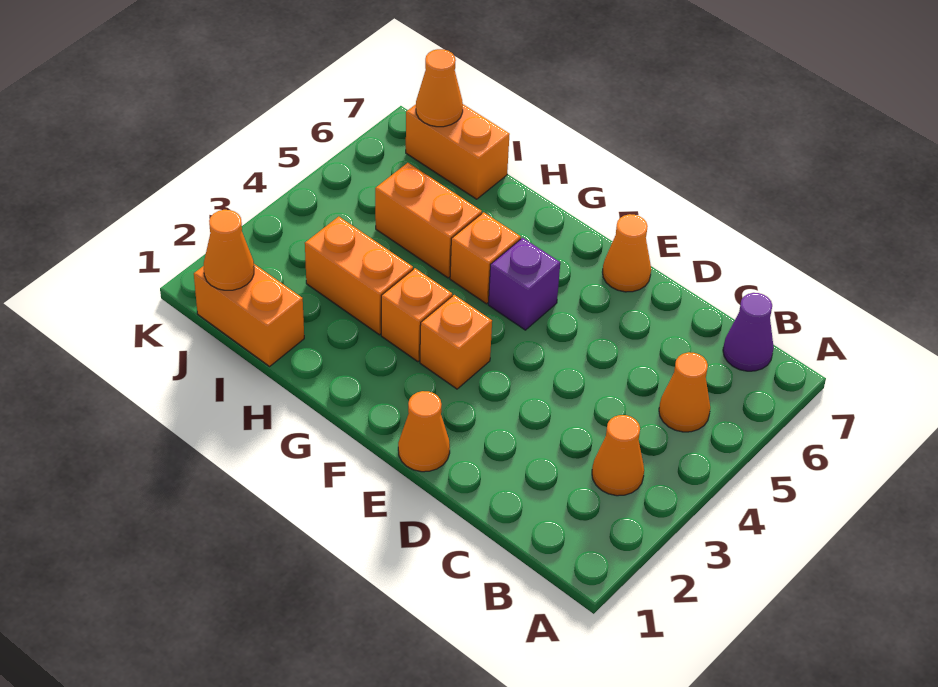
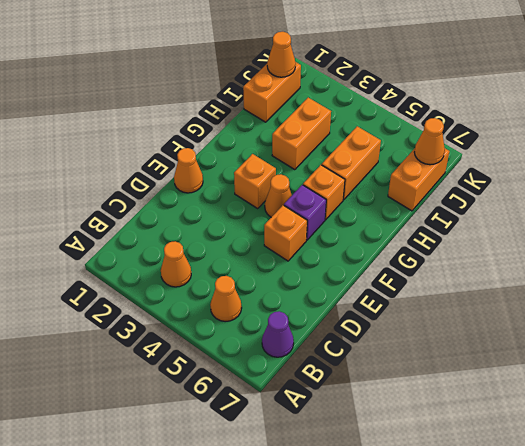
orange 1x1 cone [603,214,651,292] -> orange 1x1 cone moved to [265,174,292,217]
orange 1x1 brick [381,268,452,362] -> orange 1x1 brick moved to [264,205,307,261]

